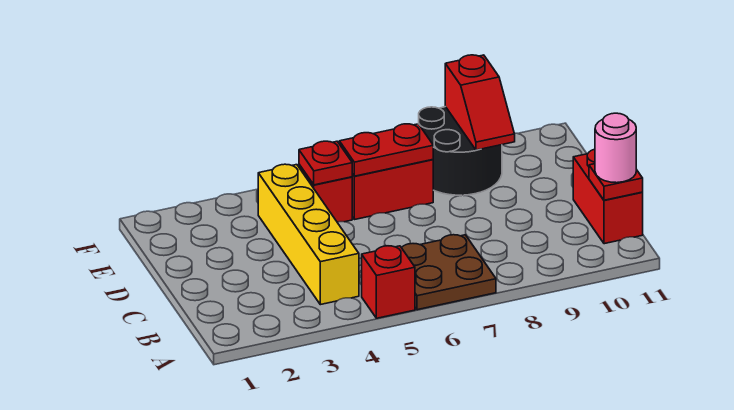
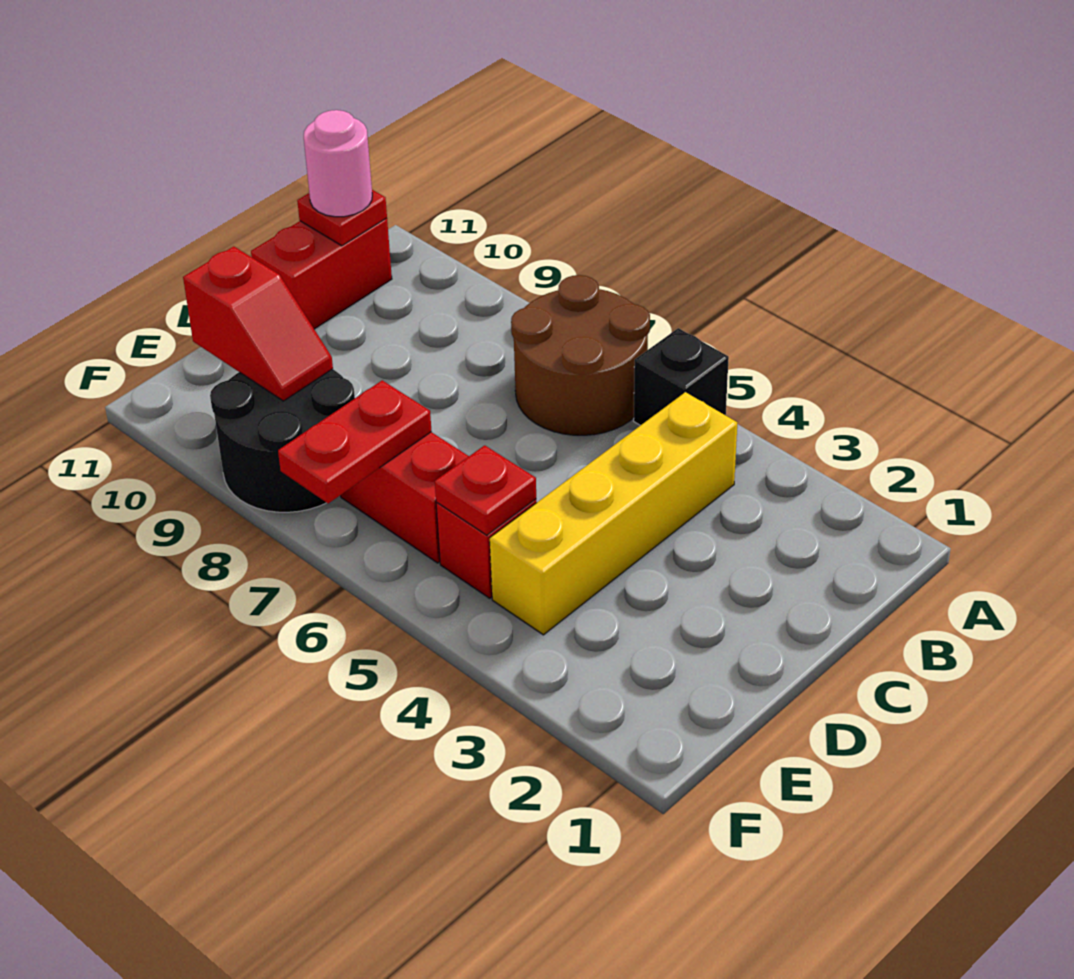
red 1x1 brick [362,246,415,318] -> black 1x1 brick [634,328,729,425]
brown 2x2 plate [402,235,496,310] -> brown 2x2 round brick [511,275,650,435]
red 1x2 plate [339,124,433,176] -> red 1x2 plate turned to [278,380,431,504]
red 1x2 slope [445,55,515,150] -> red 1x2 slope turned to [183,246,333,401]

